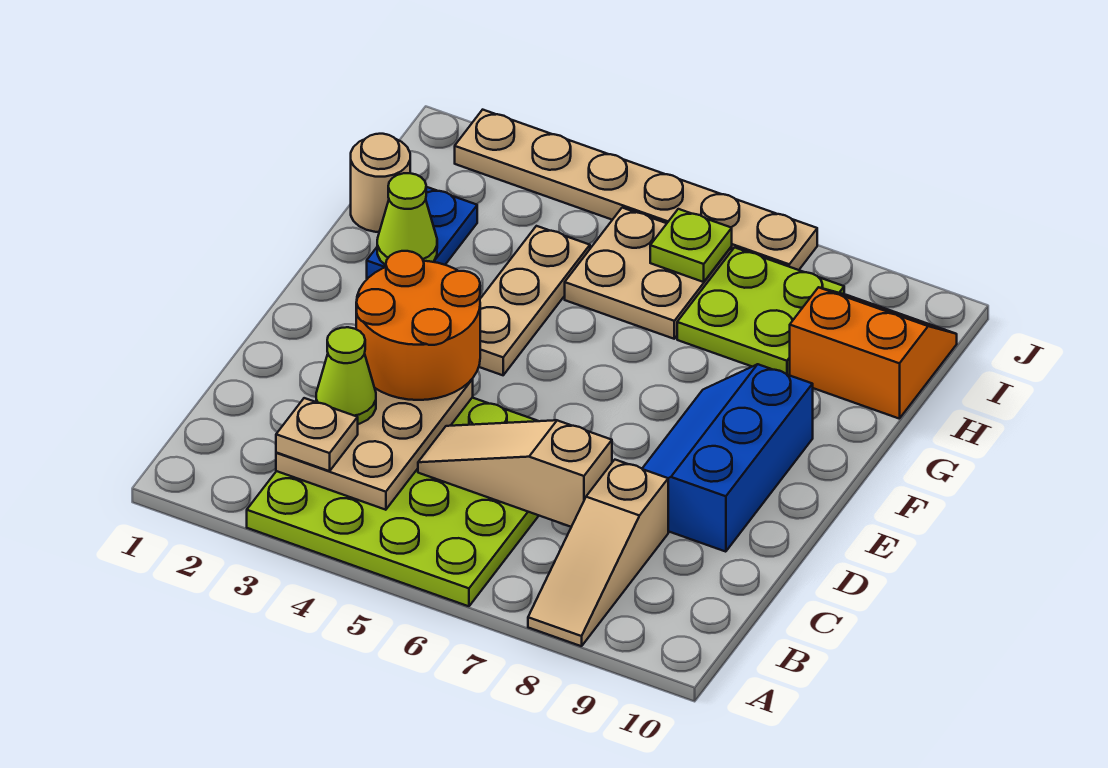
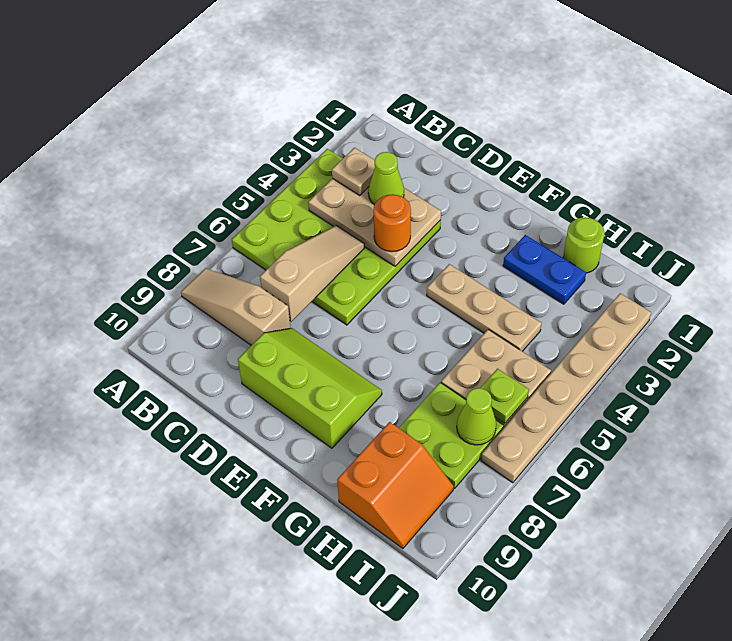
orange 2x2 round brick [356,251,480,400] -> orange 1x1 round brick [374,194,411,252]
blue 2x3 slope [642,364,813,552] -> lime 2x3 slope [238,328,382,448]
lime 1x1 cone [377,173,437,265] -> lime 1x1 cone moved to [457,388,496,445]
tan 1x1 round brick [351,134,410,232] -> lime 1x1 round brick [563,217,604,273]

